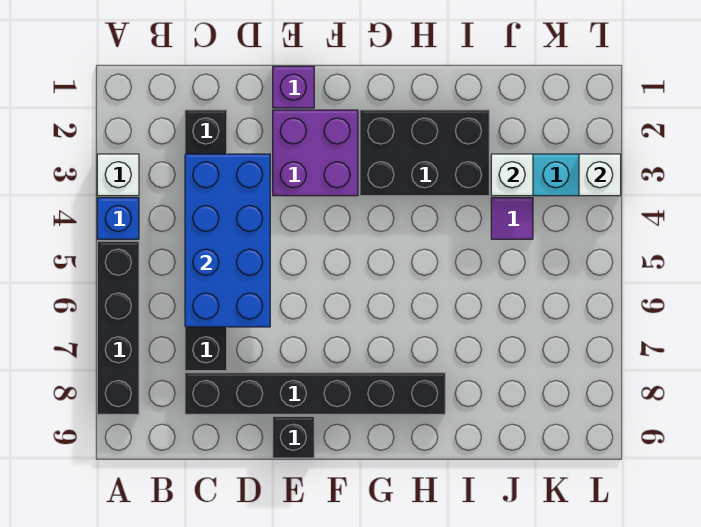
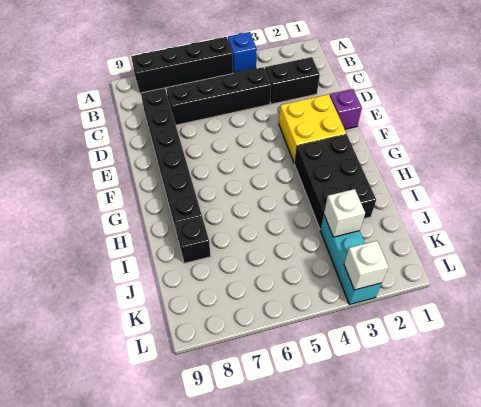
white 1x1 brick [97,154,139,196] -> none
blue 2x4 brick [185,154,270,327] -> none
purple 2x2 brick [273,110,358,196] -> yellow 2x2 brick [279,94,346,163]
black 1x1 brick [273,416,314,458] -> black 1x1 brick moved to [175,217,211,263]
purple 1x1 tile [491,198,533,239] -> none

